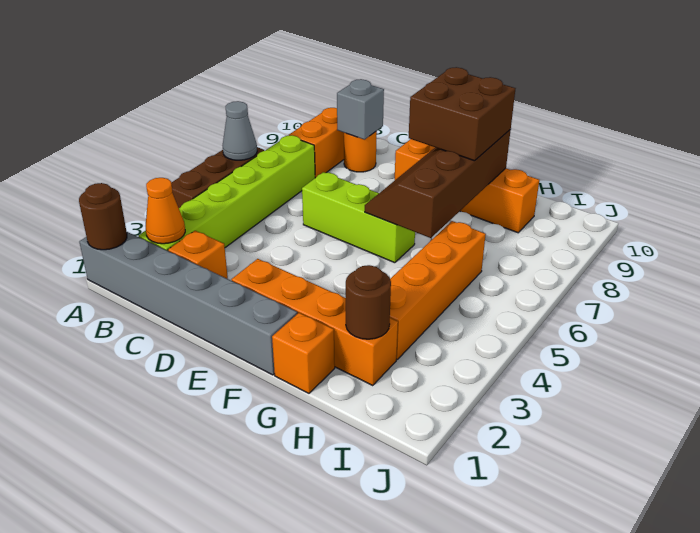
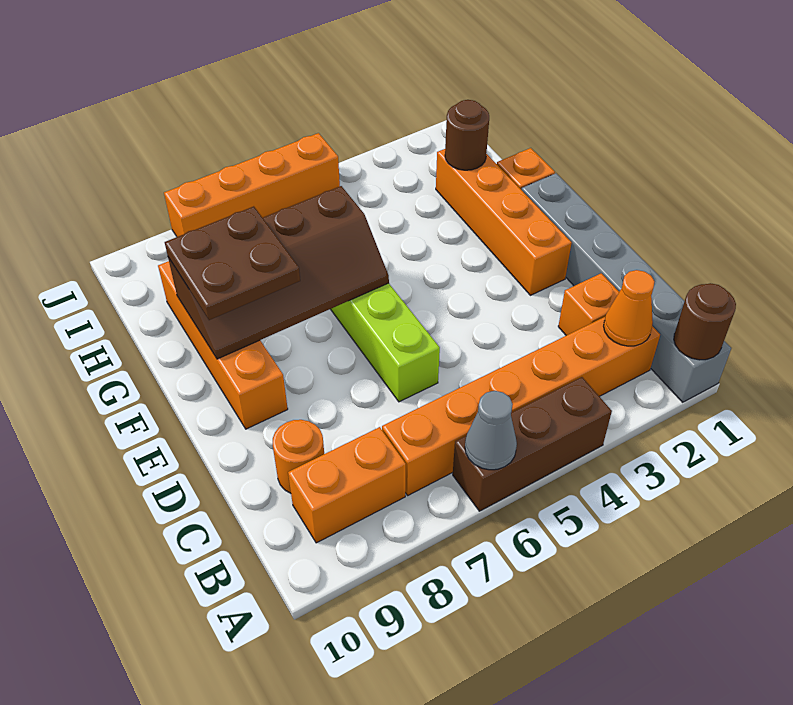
lime 1x6 brick [138,135,315,251] -> orange 1x6 brick [382,317,660,495]
grey 1x1 brick [337,79,384,140] -> none
brown 2x2 brick [409,67,515,161] -> brown 2x2 plate [165,206,300,320]
orange 1x4 brick [390,221,486,359] -> orange 1x4 brick moved to [164,133,340,237]

